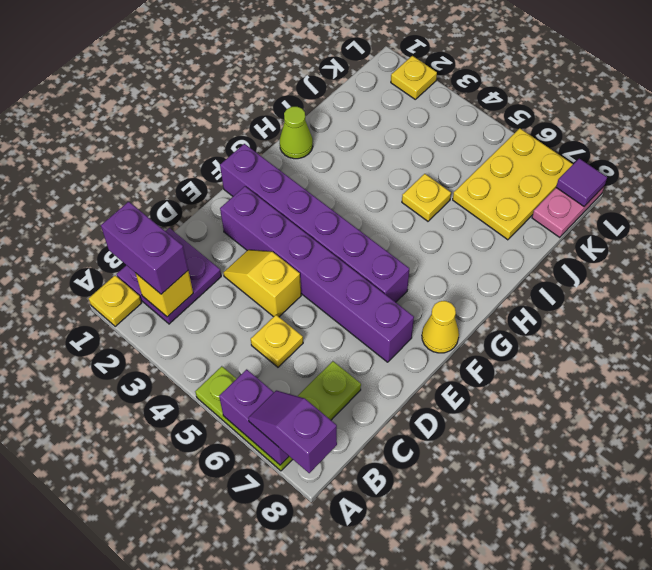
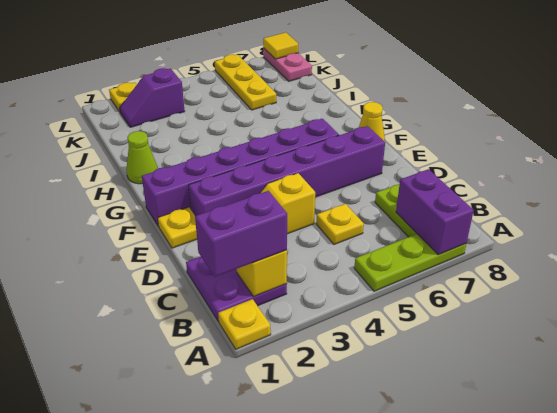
purple 1x2 brick [219,369,289,465] -> purple 1x2 brick turned to [396,169,474,255]
purple 1x2 slope [248,390,337,473] -> purple 1x2 slope moved to [120,68,185,127]
yellow 1x1 plate [402,174,451,221] -> yellow 1x1 plate moved to [158,207,197,248]
yellow 2x3 plate [453,128,573,240] -> yellow 1x3 plate [215,54,276,110]
purple 1x1 tile [556,158,607,206] -> yellow 1x1 tile [263,32,298,59]

